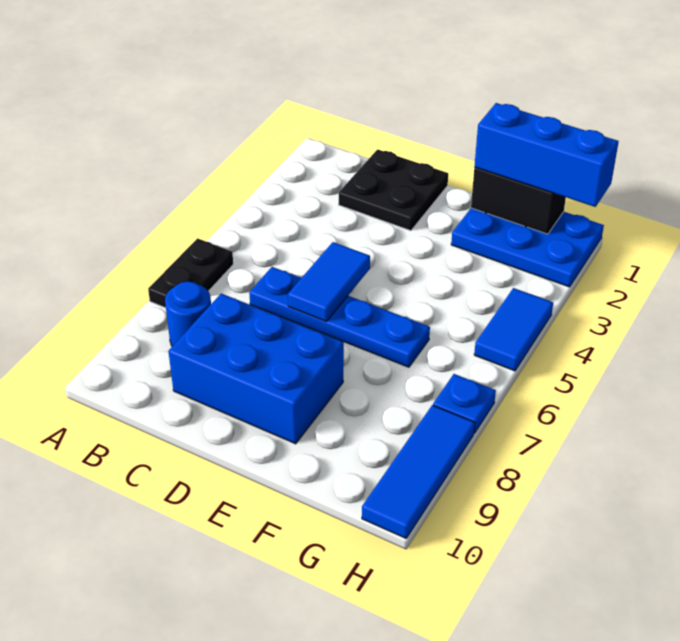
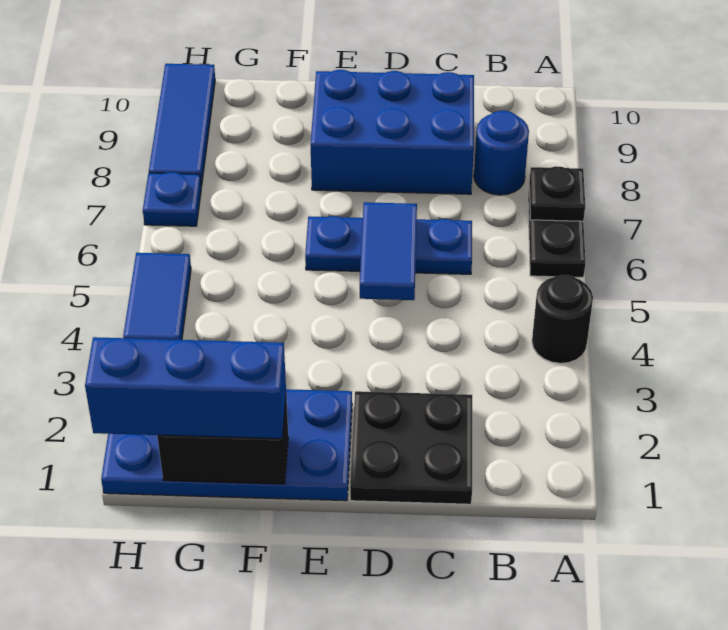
none -> black 1x1 round brick [532,275,593,363]
none -> black 1x1 plate [529,166,585,221]
blue 1x4 plate [249,267,430,367] -> blue 1x3 plate [305,216,472,274]
blue 2x3 plate [451,208,604,287] -> blue 2x4 plate [101,389,352,501]

